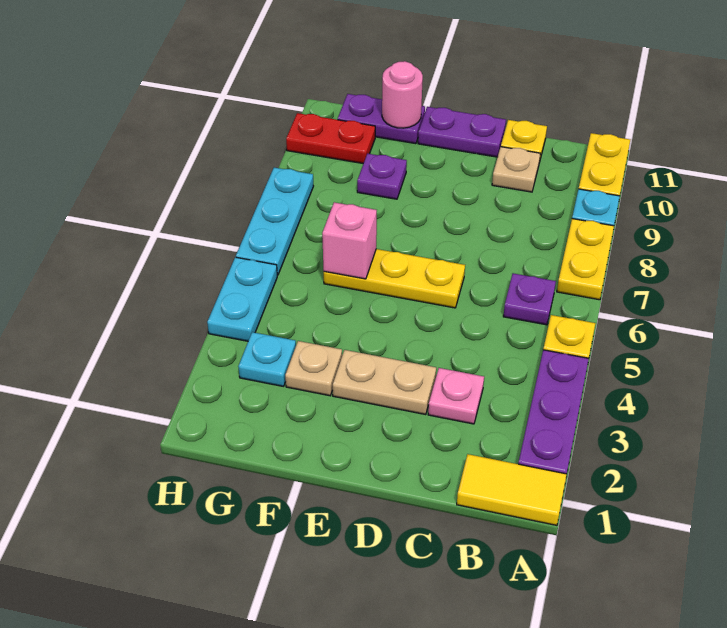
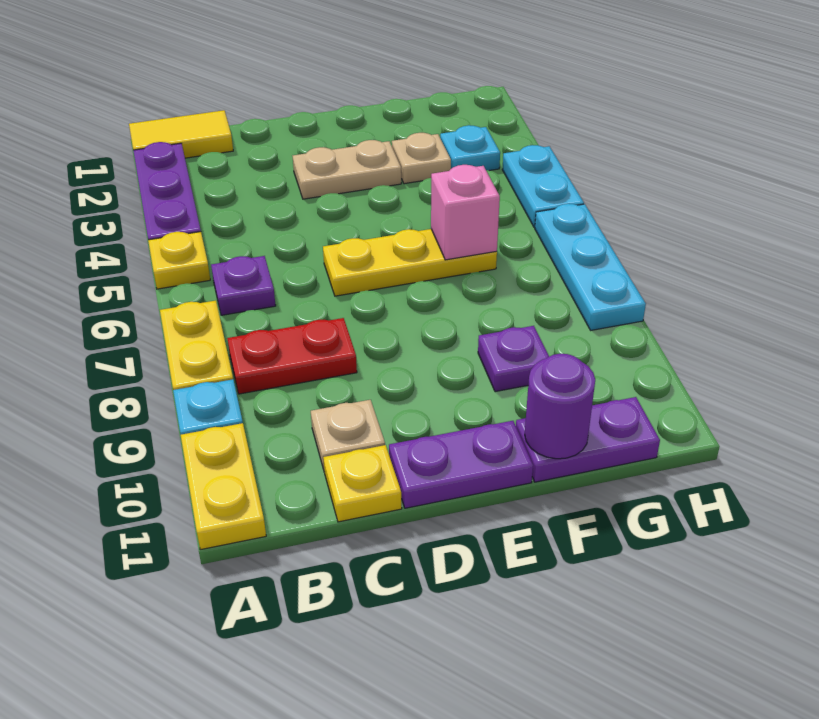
pink 1x1 plate [428,368,484,424] -> none
pink 1x1 round brick [382,61,423,128] -> purple 1x1 round brick [525,354,595,459]
red 1x2 plate [286,113,375,164] -> red 1x2 plate moved to [227,318,357,394]

